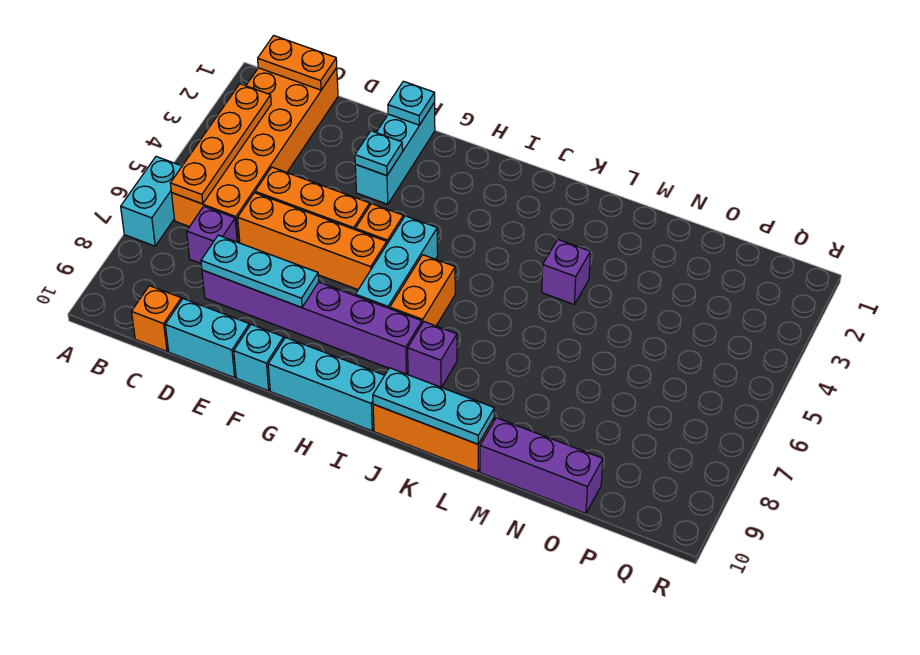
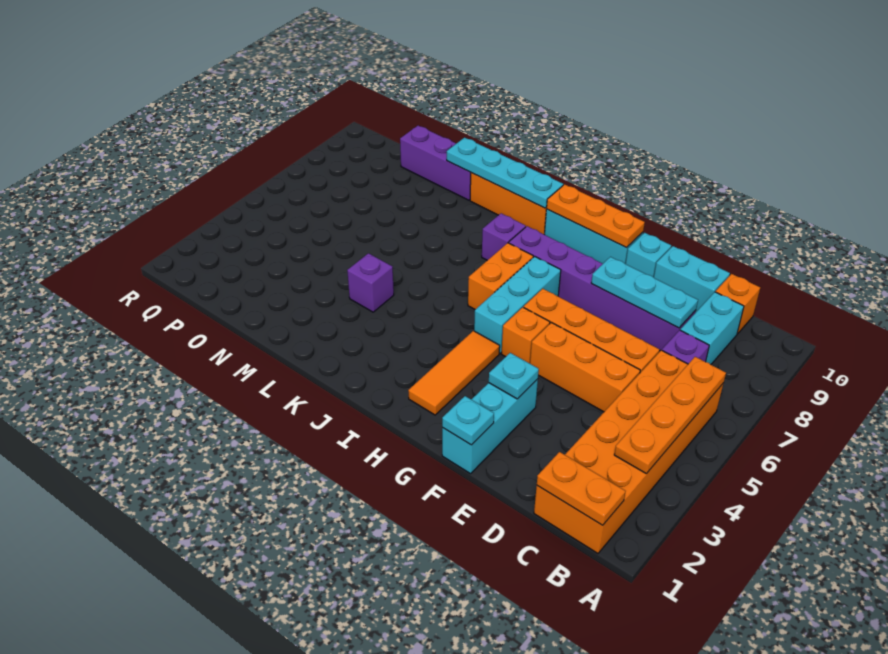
cyan 1x2 brick [121,157,182,246] -> cyan 1x2 brick moved to [680,292,744,364]
none -> orange 1x3 plate [547,184,645,248]
none -> orange 1x3 tile [408,331,500,415]
cyan 1x3 plate [373,368,494,444] -> cyan 1x4 plate [447,138,563,208]

